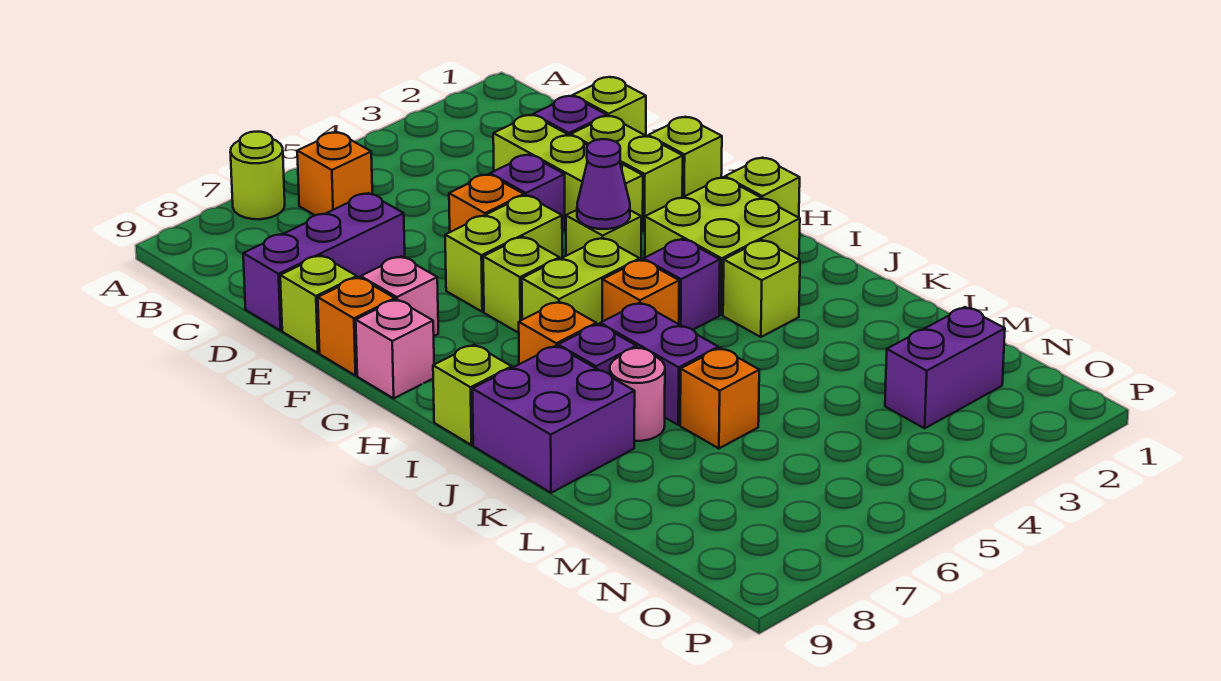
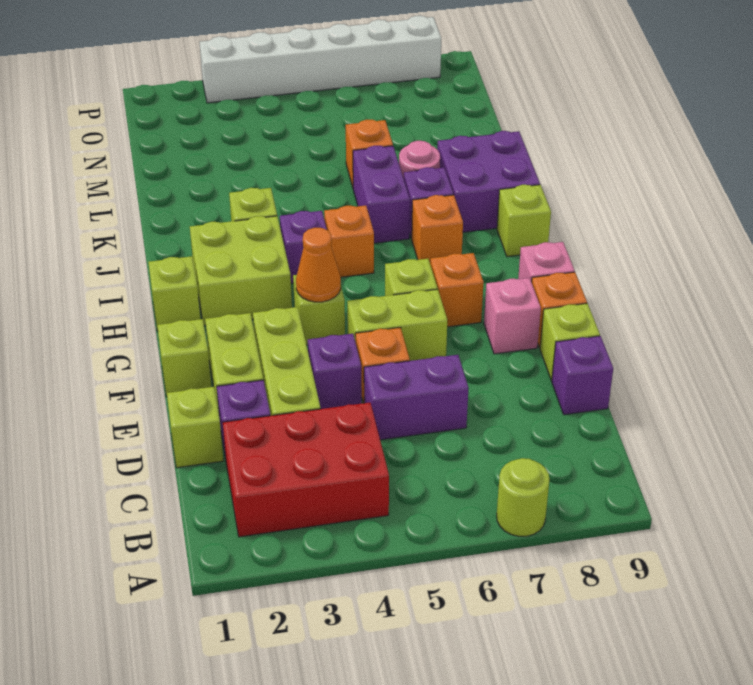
none -> red 2x3 brick [223,403,389,537]
orange 1x1 brick [297,132,372,215] -> orange 1x1 brick moved to [430,253,484,327]
purple 1x3 brick [243,193,405,331] -> purple 1x1 brick [552,336,613,415]
purple 1x1 cone [577,139,630,229] -> orange 1x1 cone [296,228,341,302]
lime 1x2 brick [522,238,640,325] -> none
purple 1x2 brick [885,307,1005,428] -> purple 1x2 brick moved to [364,355,469,440]
none -> white 1x6 brick [199,16,441,103]

